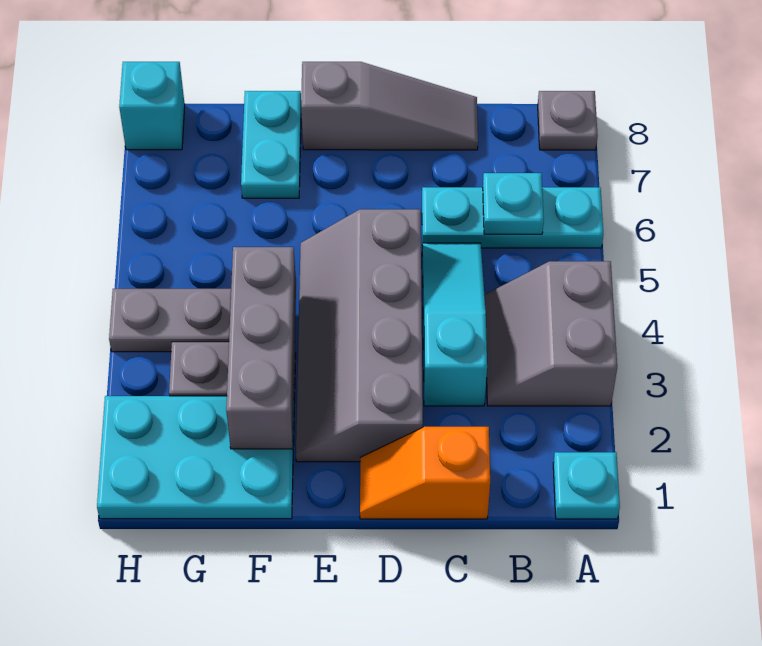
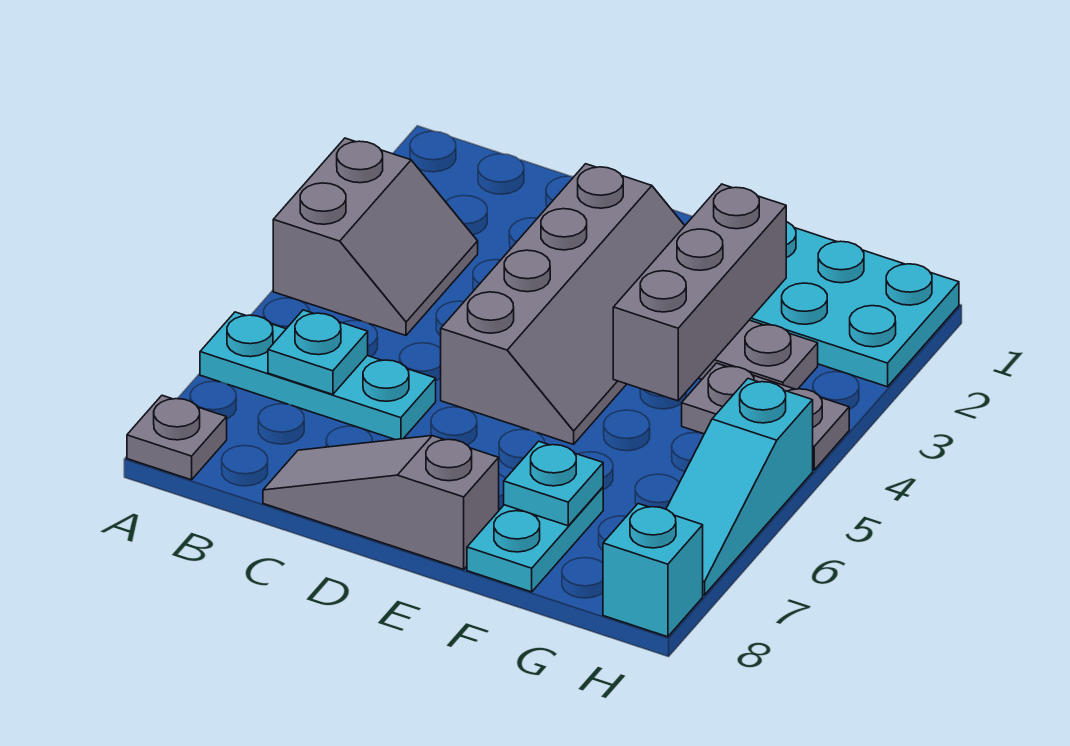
cyan 1x1 plate [553,452,620,519] -> cyan 1x1 plate moved to [504,441,603,526]
orange 1x2 slope [360,427,490,519] -> none
cyan 1x3 slope [422,243,487,406] -> cyan 1x3 slope moved to [666,379,813,595]

